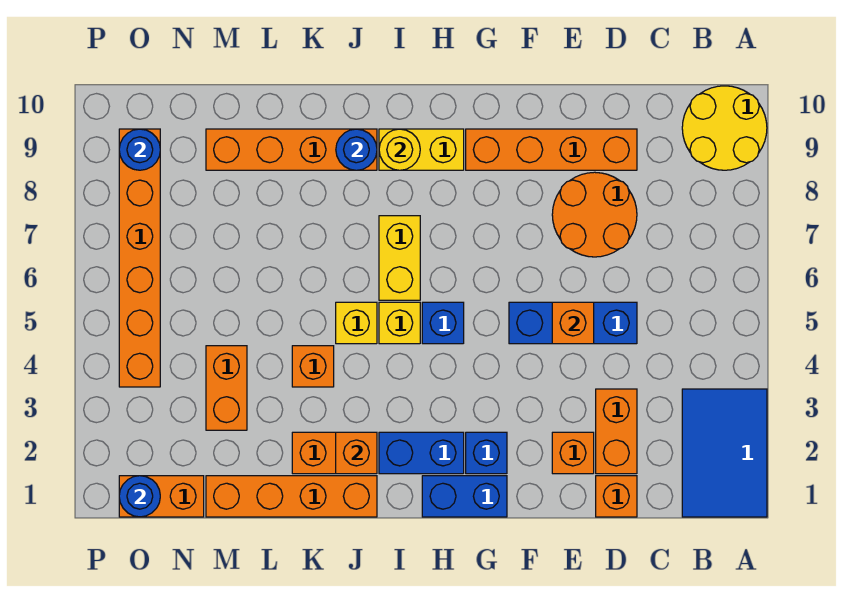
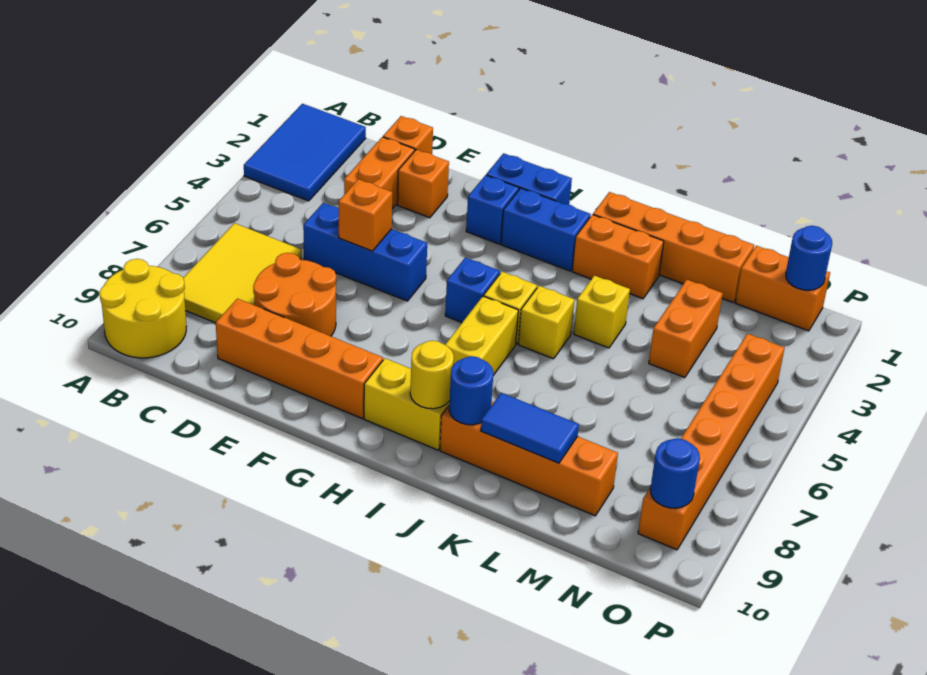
none -> yellow 2x3 tile [183,223,301,323]
orange 1x1 brick [336,432,377,474] -> none
orange 1x1 brick [292,346,334,387] -> yellow 1x1 brick [574,276,630,348]
none -> blue 1x2 tile [481,393,579,463]

